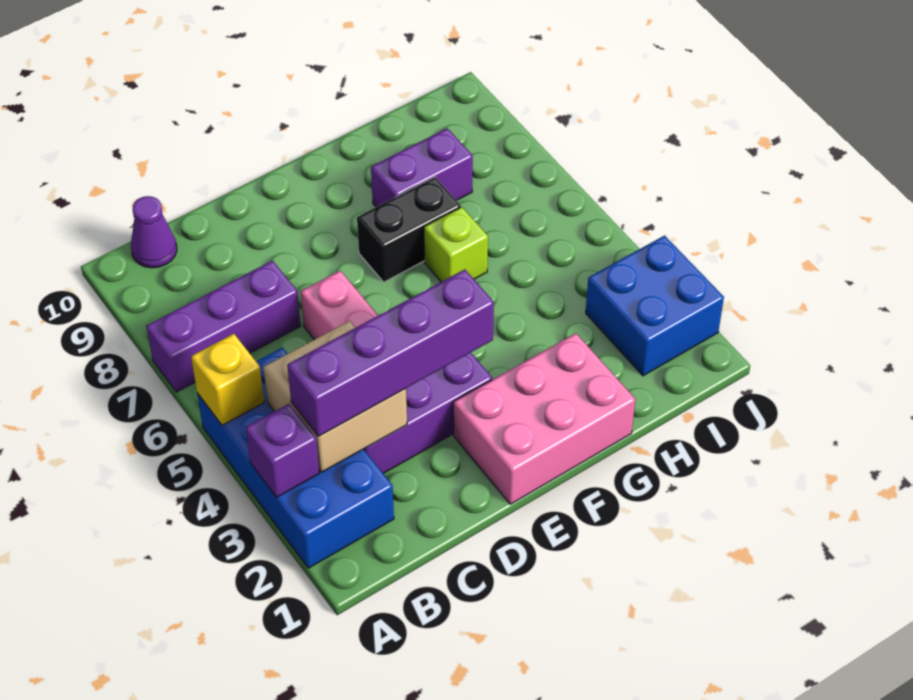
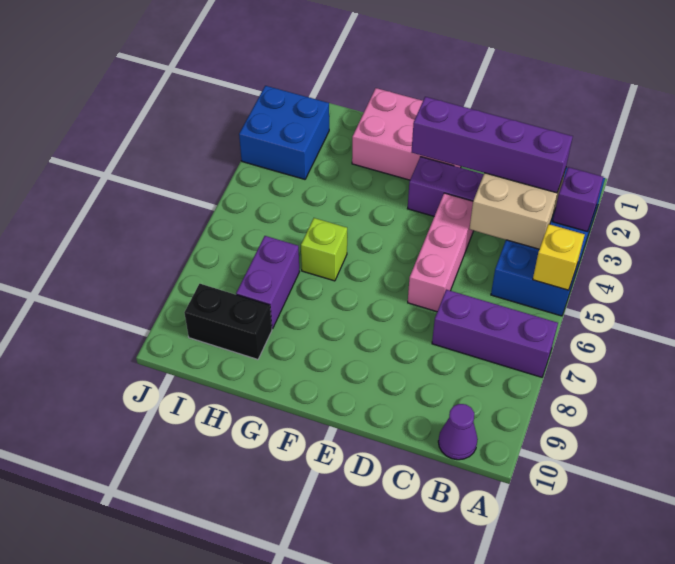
black 1x2 brick [357,177,461,282] -> black 1x2 brick moved to [184,284,272,360]
purple 1x2 brick [371,128,473,207] -> purple 1x2 brick turned to [236,236,299,329]

